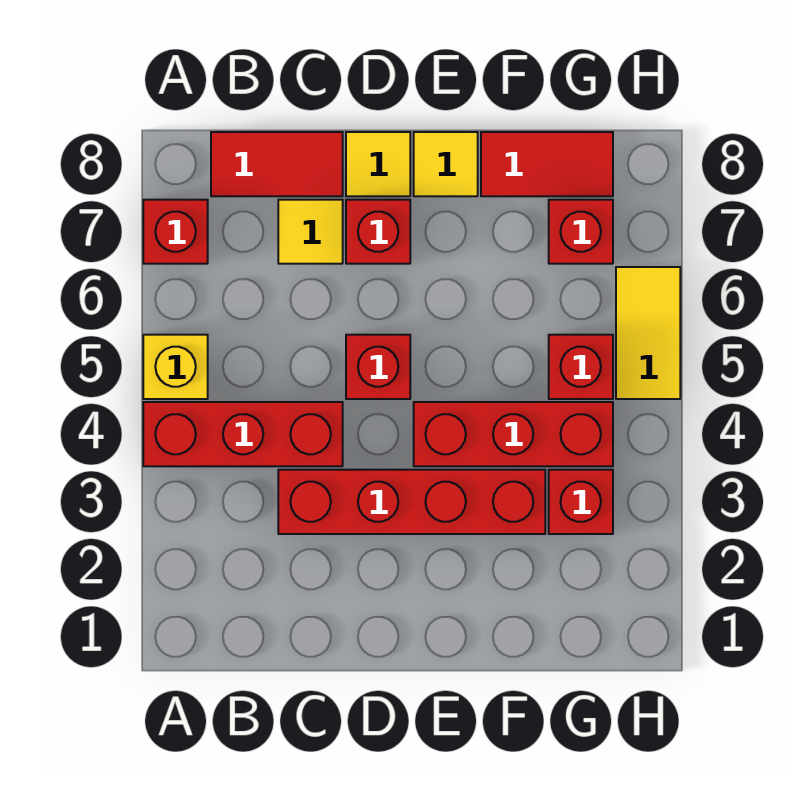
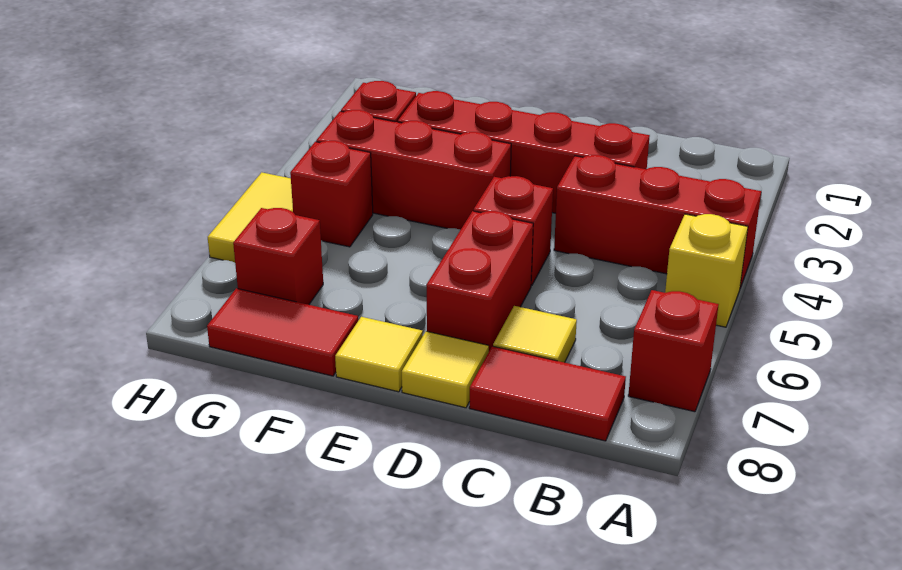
red 1x1 brick [346,200,410,264] -> red 1x2 brick [426,211,533,351]

